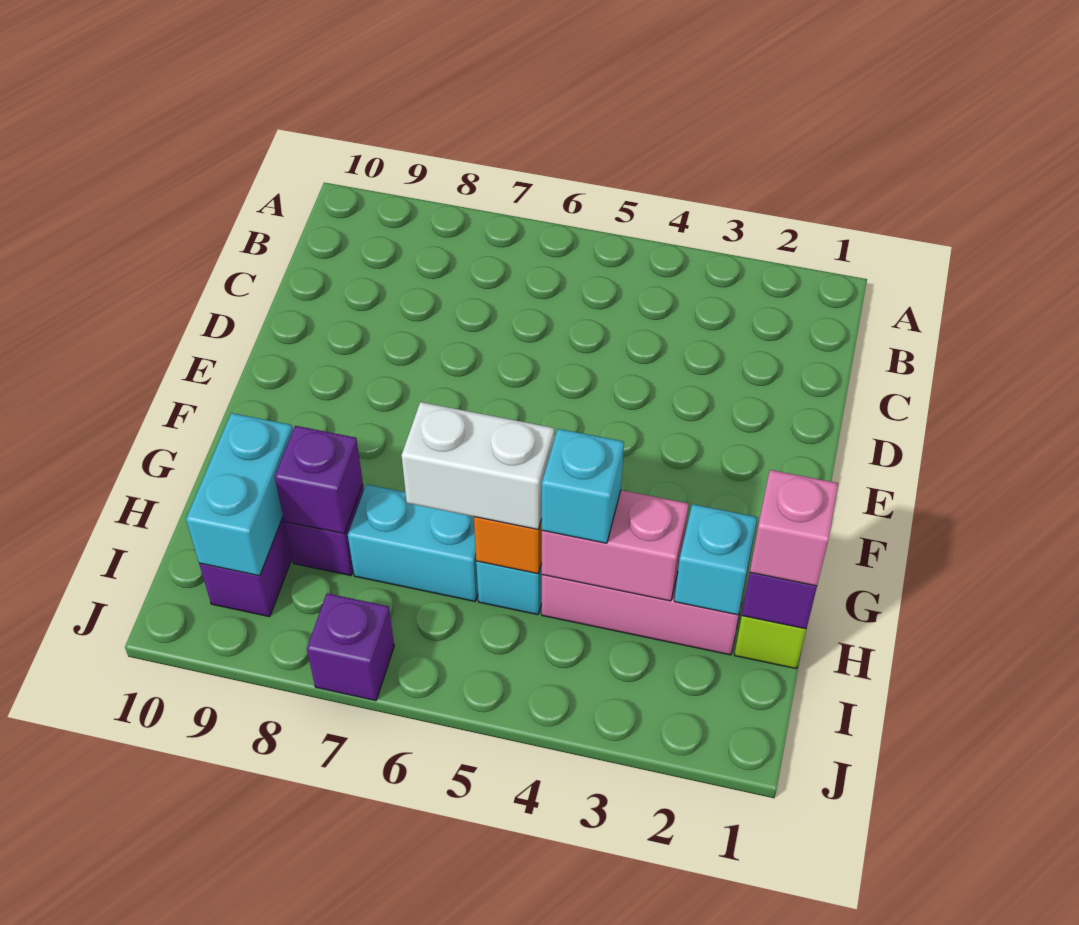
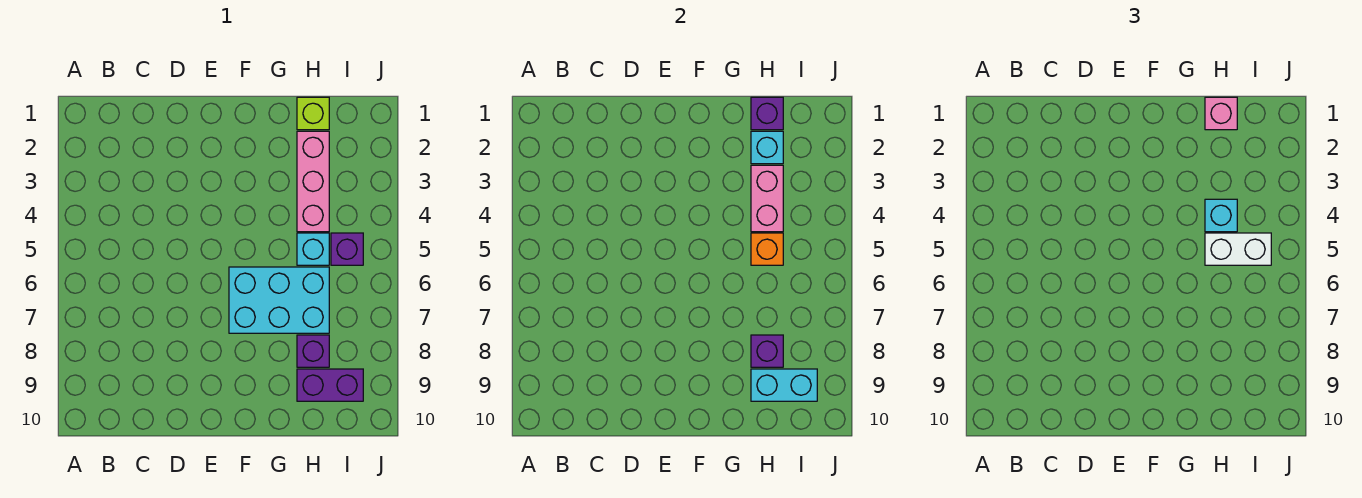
white 1x2 brick [401,402,554,529] -> white 1x2 brick turned to [1205,233,1271,265]
cyan 1x2 brick [348,484,478,601] -> cyan 2x3 brick [229,267,329,333]
purple 1x1 brick [307,593,394,701] -> purple 1x1 brick moved to [331,233,363,265]

